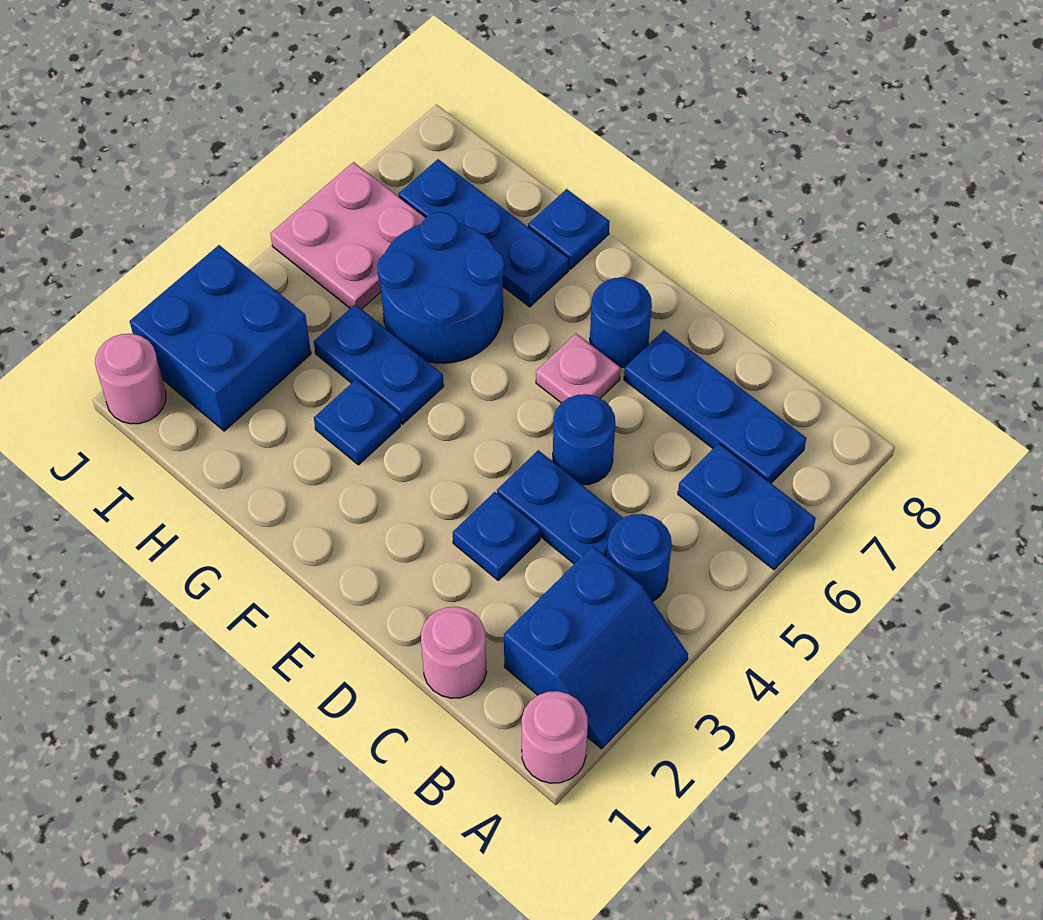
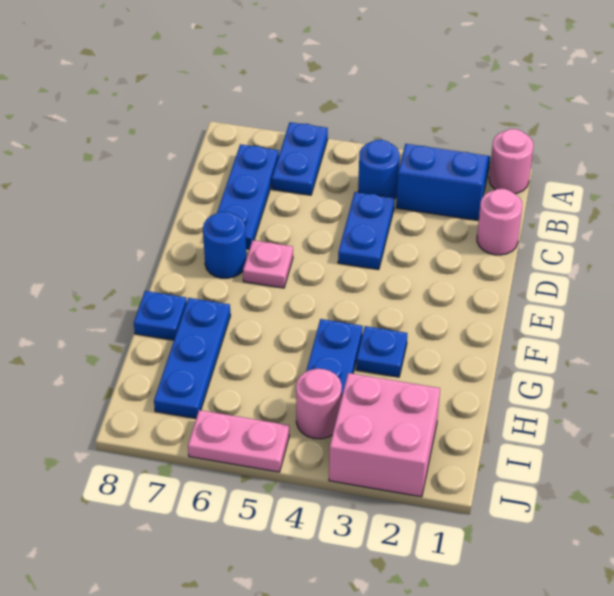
blue 1x1 plate [453,492,540,580] -> none
blue 1x1 round brick [553,394,615,485] -> none
blue 2x2 round brick [377,212,504,363] -> none
blue 2x2 brick [130,245,311,431] -> pink 2x2 brick [329,373,440,497]
pink 2x2 plate [270,162,426,309] -> pink 1x2 plate [188,410,289,472]
pink 1x1 round brick [95,334,166,424] -> pink 1x1 round brick moved to [296,369,342,439]

